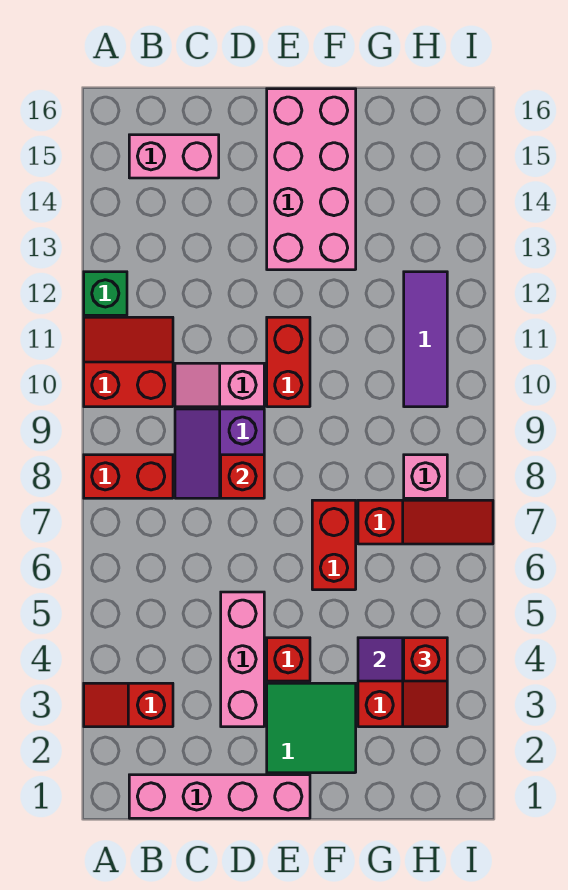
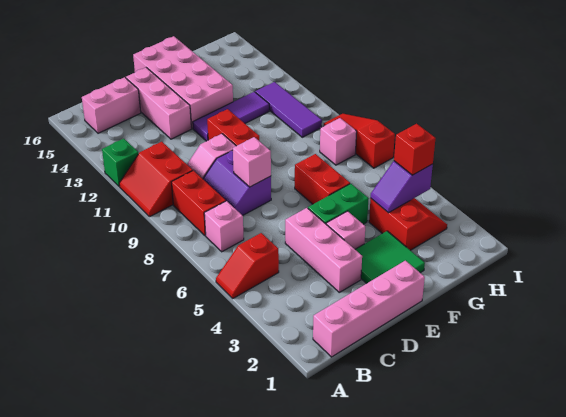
red 1x2 slope [84,683,173,727] -> red 1x2 slope moved to [216,233,279,298]
red 1x2 brick [84,455,173,498] -> red 1x2 brick turned to [172,171,226,236]
red 2x2 slope [84,317,173,407] -> red 2x2 slope turned to [119,142,193,216]
none -> pink 1x1 brick [204,201,244,252]
red 1x1 brick [221,455,264,498] -> pink 1x1 brick [232,137,271,187]
none -> pink 1x3 brick [126,68,191,139]
red 1x1 brick [267,638,310,681] -> pink 1x1 brick [326,211,365,249]
none -> green 1x2 brick [308,184,369,224]
none -> purple 1x3 tile [193,92,269,141]
red 1x3 slope [358,500,493,544] -> red 1x3 slope turned to [324,114,395,168]

